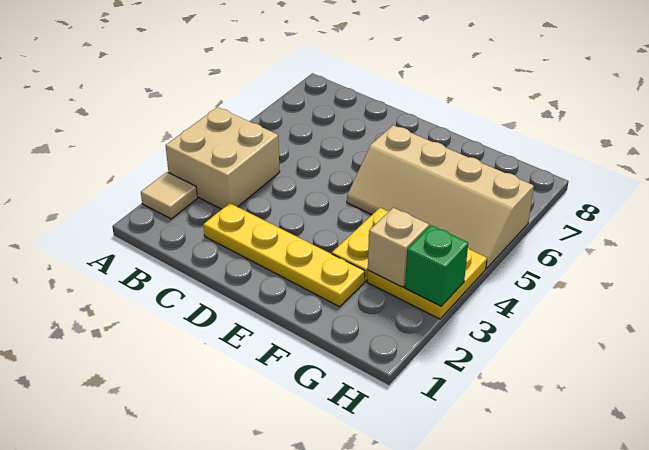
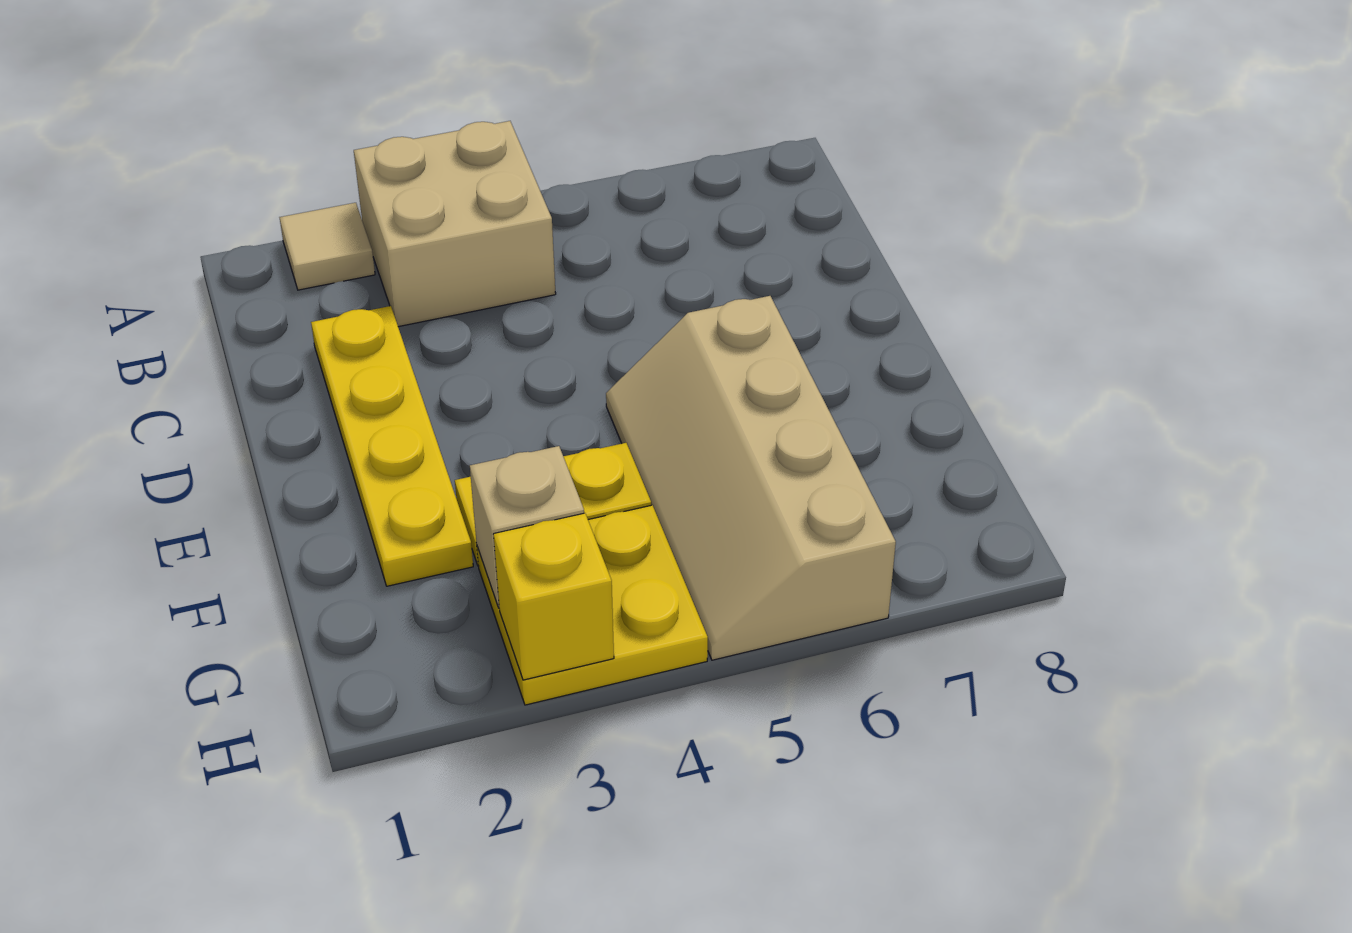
green 1x1 brick [405,225,468,306] -> yellow 1x1 brick [494,513,614,680]

